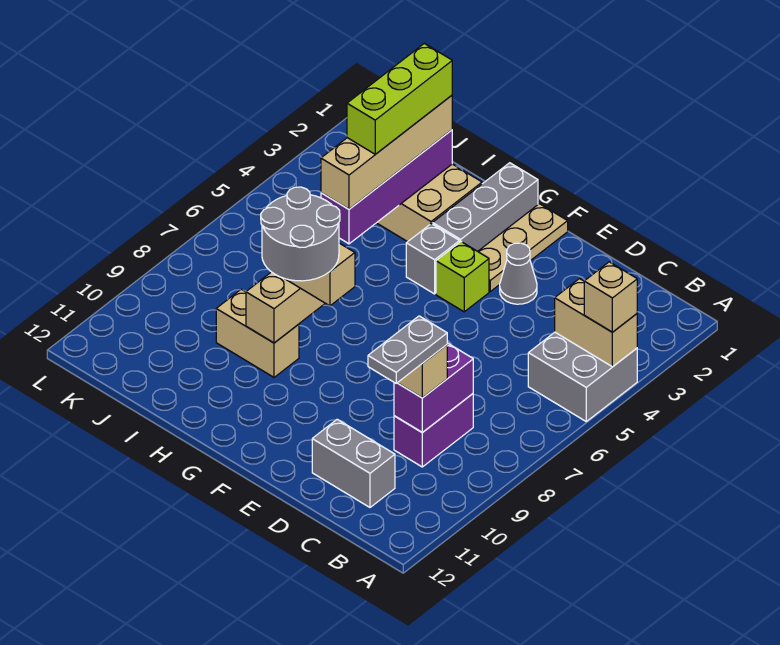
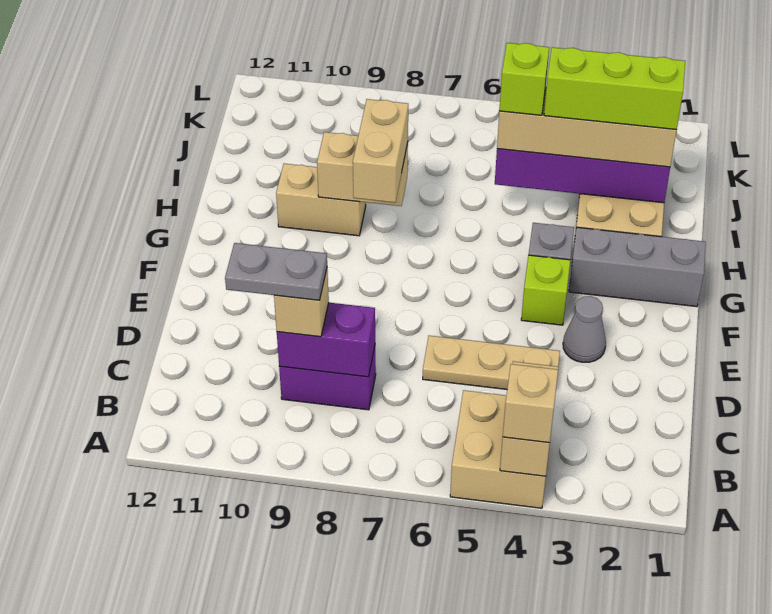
grey 2x2 brick [528,332,637,421] -> tan 2x2 brick [450,390,546,508]
grey 1x2 brick [312,419,395,507] -> none
tan 1x3 plate [478,204,568,291] -> tan 1x3 plate moved to [423,336,560,389]
grey 2x2 round brick [261,187,340,281] -> none
tan 1x2 brick [216,289,299,377] -> tan 1x2 brick turned to [276,164,366,236]
none -> lime 1x1 brick [499,43,549,115]

